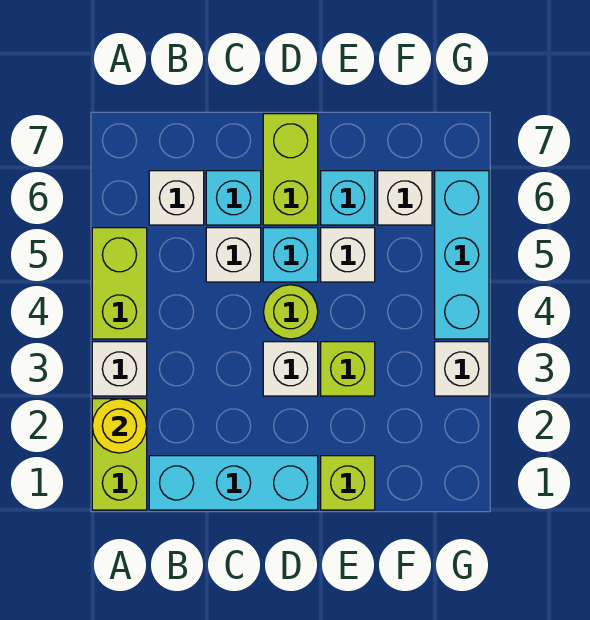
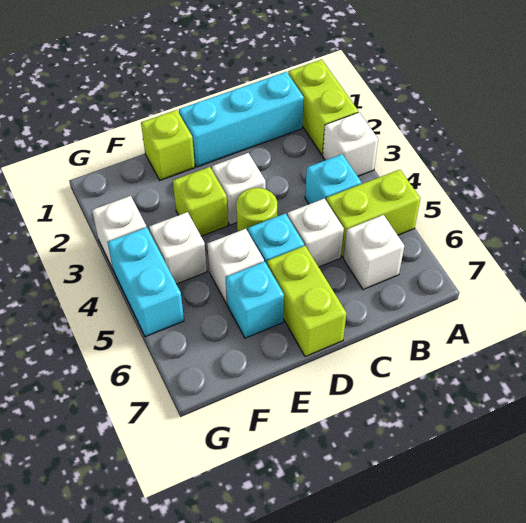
yellow 1x1 round brick [92,399,147,453] -> none
lime 1x2 brick [92,228,147,339] -> lime 1x2 brick turned to [326,170,420,257]
cyan 1x1 brick [206,171,261,225] -> cyan 1x1 brick moved to [305,154,362,204]
white 1x1 brick [378,171,432,225] -> white 1x1 brick moved to [149,212,207,284]
cyan 1x3 brick [435,171,489,339] -> cyan 1x2 brick [108,227,184,337]

